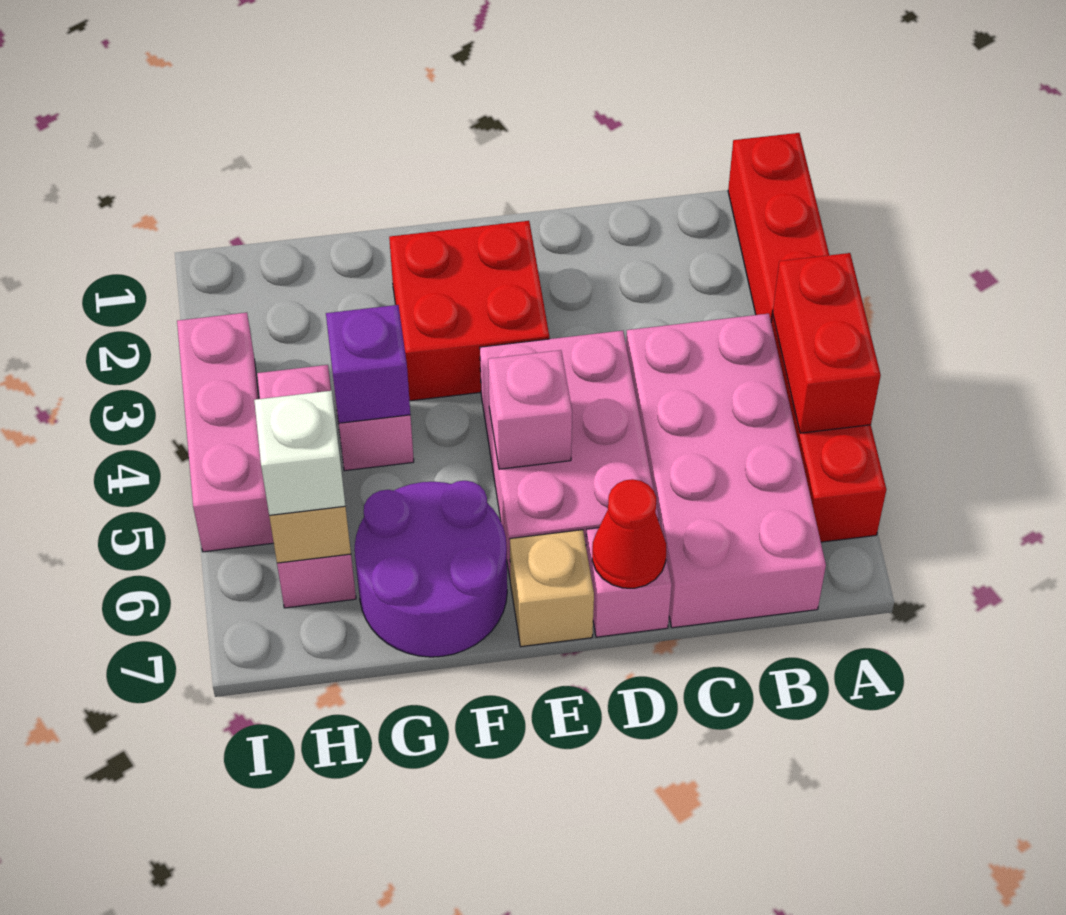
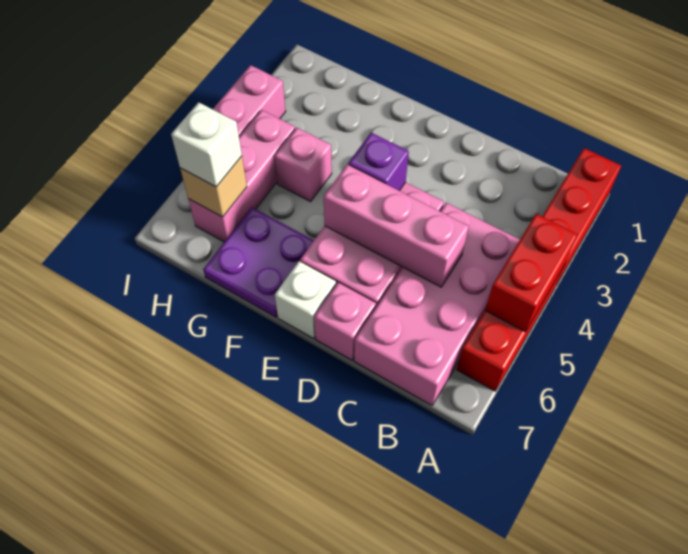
red 1x1 cone [592,479,666,588] -> none
red 2x2 brick [389,221,549,401] -> none
pink 1x1 brick [488,350,572,469] -> pink 1x3 brick [324,165,469,287]
tan 1x1 brick [510,530,594,647] -> white 1x1 brick [275,261,336,339]
purple 2x2 round brick [355,481,507,657] -> purple 2x2 plate [203,207,314,317]
purple 1x1 brick [326,305,410,423] -> purple 1x1 brick moved to [348,133,409,191]

